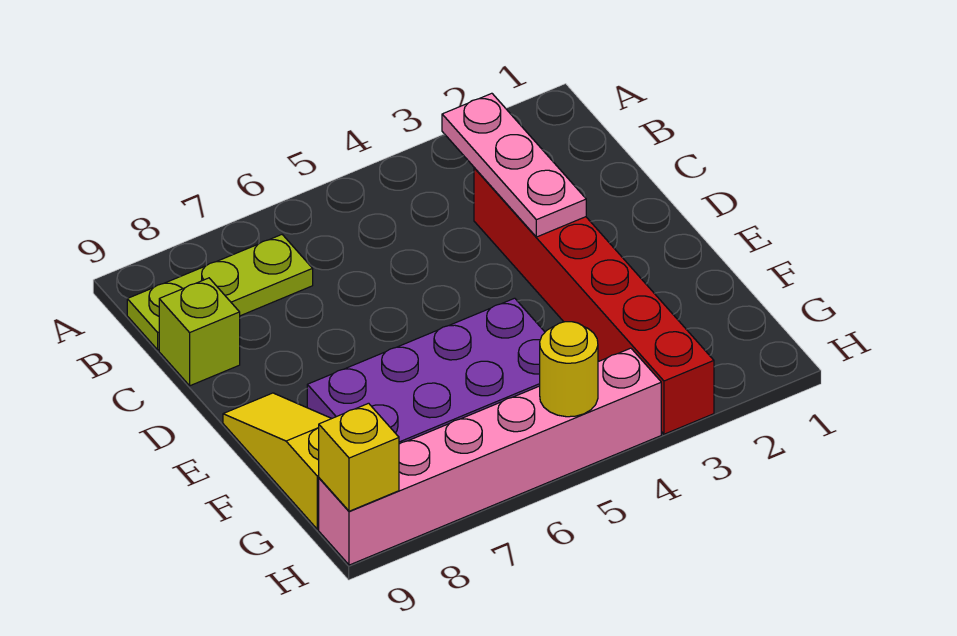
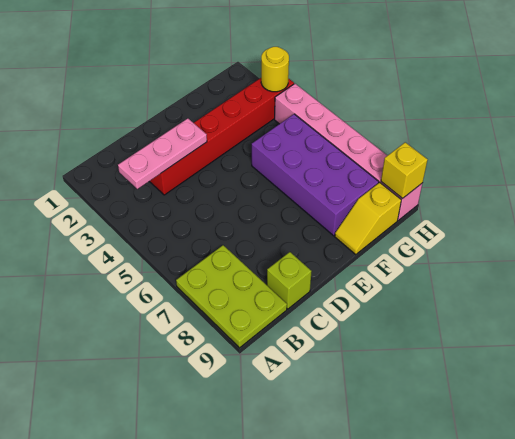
lime 1x3 plate [127,235,313,350] -> lime 2x3 plate [176,245,287,348]
yellow 1x3 slope [223,393,331,529] -> yellow 1x2 slope [335,182,401,255]
yellow 1x1 round brick [540,322,598,417] -> yellow 1x1 round brick moved to [261,47,289,92]

